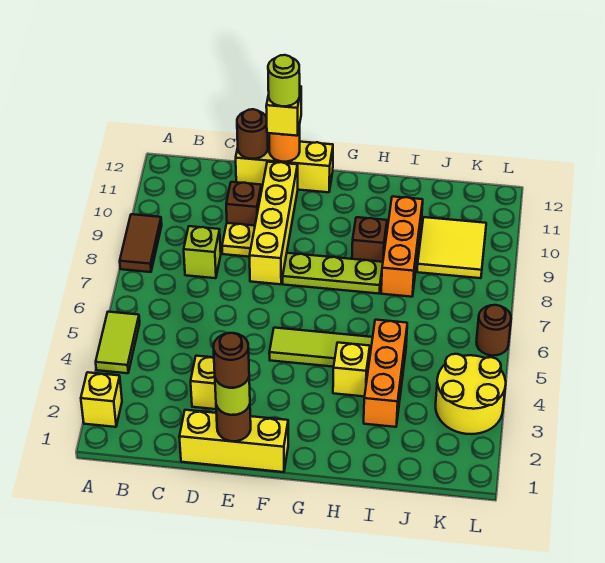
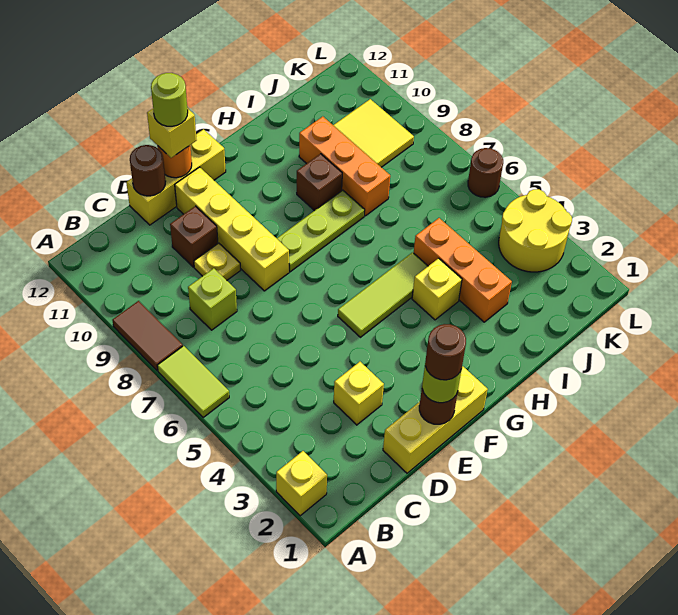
lime 1x2 tile [96,312,140,373] -> lime 1x2 tile moved to [157,346,229,417]

